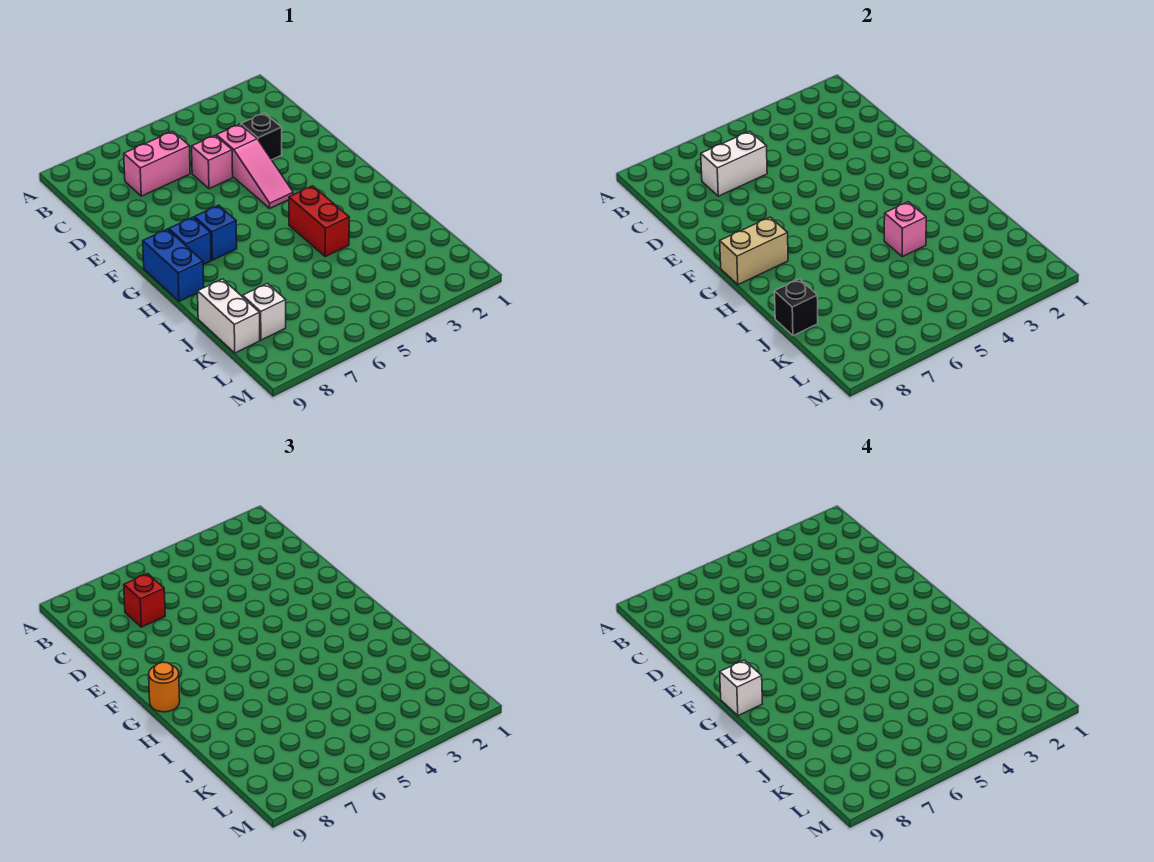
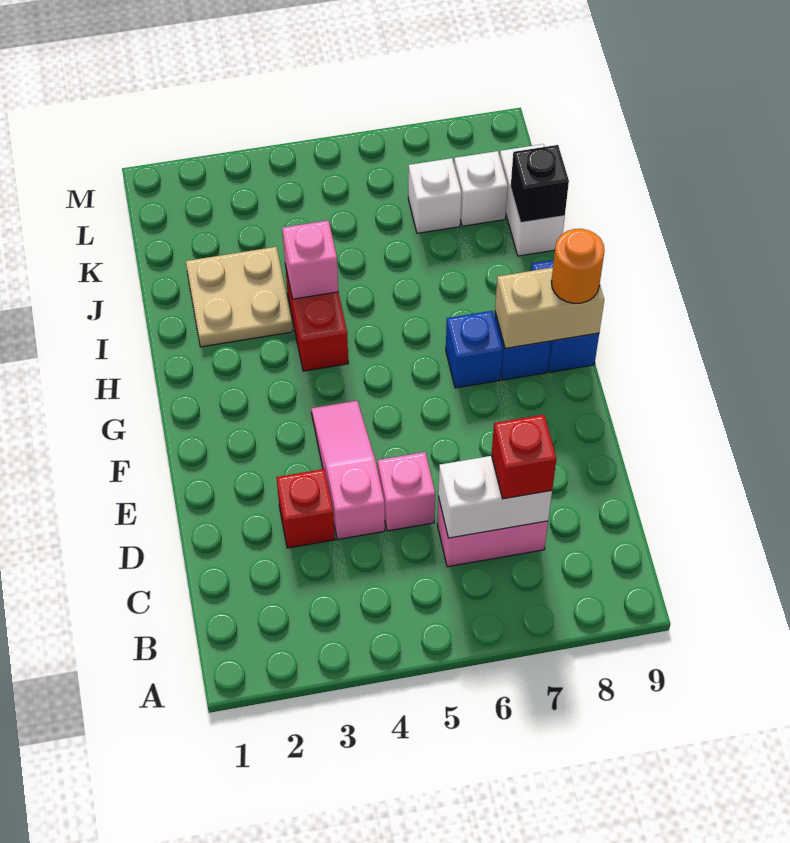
black 1x1 brick [241,113,282,160] -> red 1x1 brick [276,469,335,548]
white 1x1 brick [720,660,762,716] -> white 1x1 brick moved to [408,158,462,233]
none -> tan 2x2 plate [186,247,293,347]

